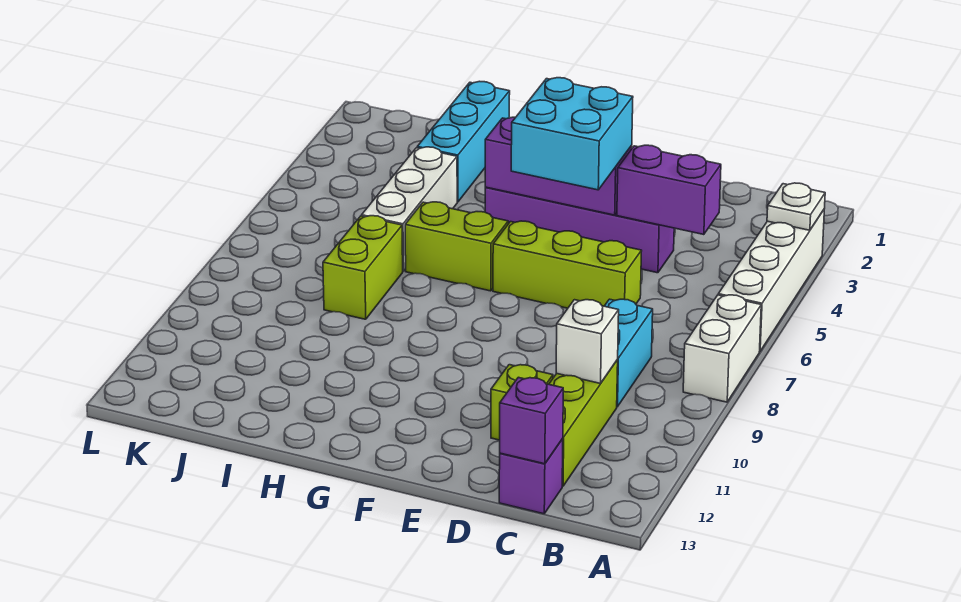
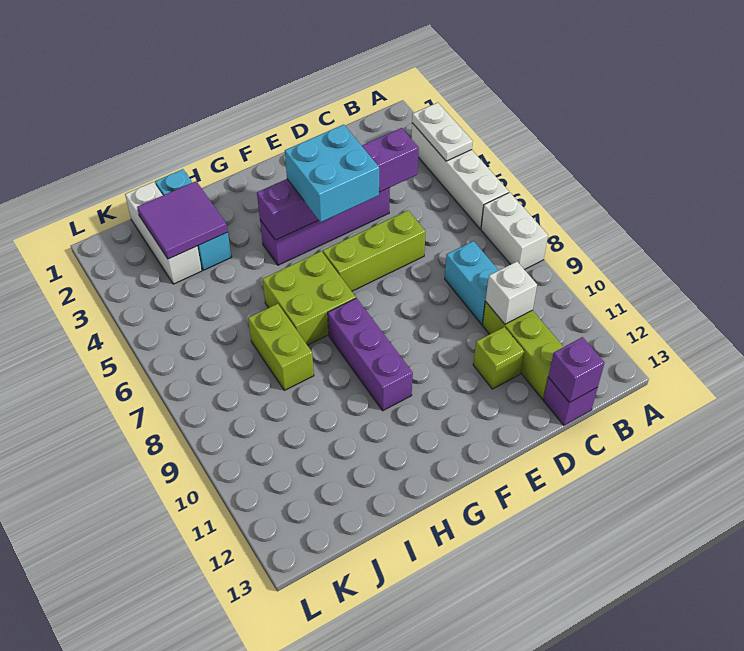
white 1x1 plate [767,183,825,230] -> white 1x2 plate [412,103,473,161]
lime 1x2 brick [405,202,508,291] -> lime 2x2 brick [262,251,356,345]
none -> purple 1x3 brick [328,298,413,411]
none -> purple 2x2 tile [137,181,228,259]
white 1x3 brick [362,147,457,271] -> white 1x3 brick moved to [125,182,202,284]

